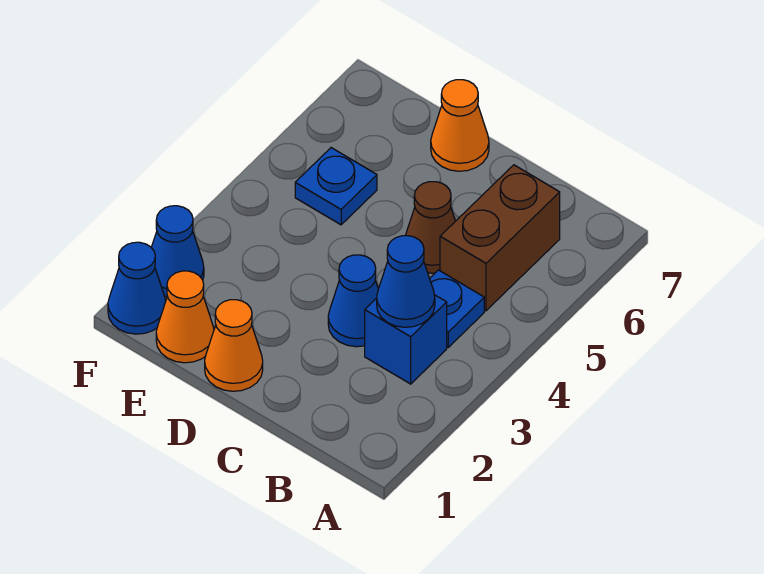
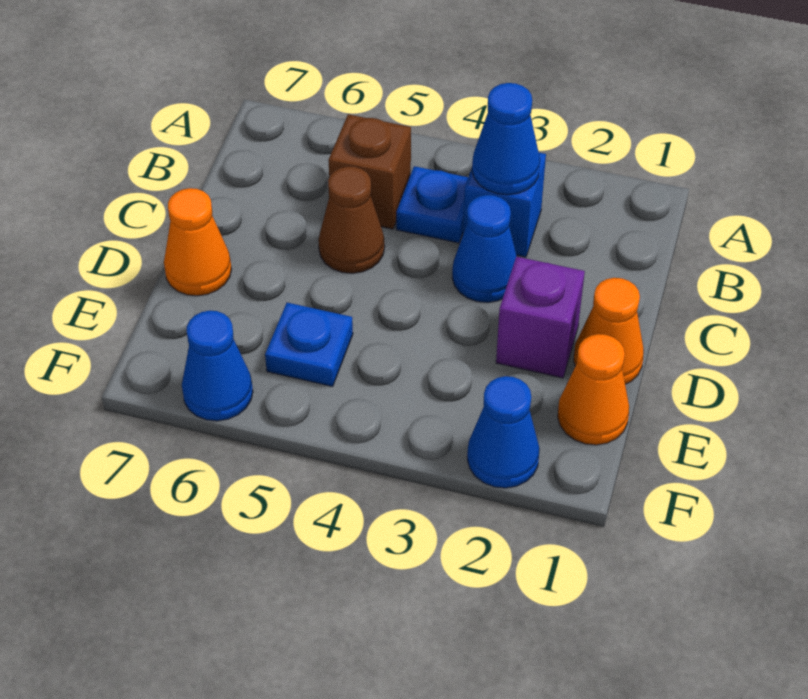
brown 1x2 brick [440,165,560,311] -> brown 1x1 brick [328,114,411,229]
none -> purple 1x1 brick [496,257,585,378]
blue 1x1 cone [108,242,166,334] -> blue 1x1 cone moved to [182,311,253,421]

